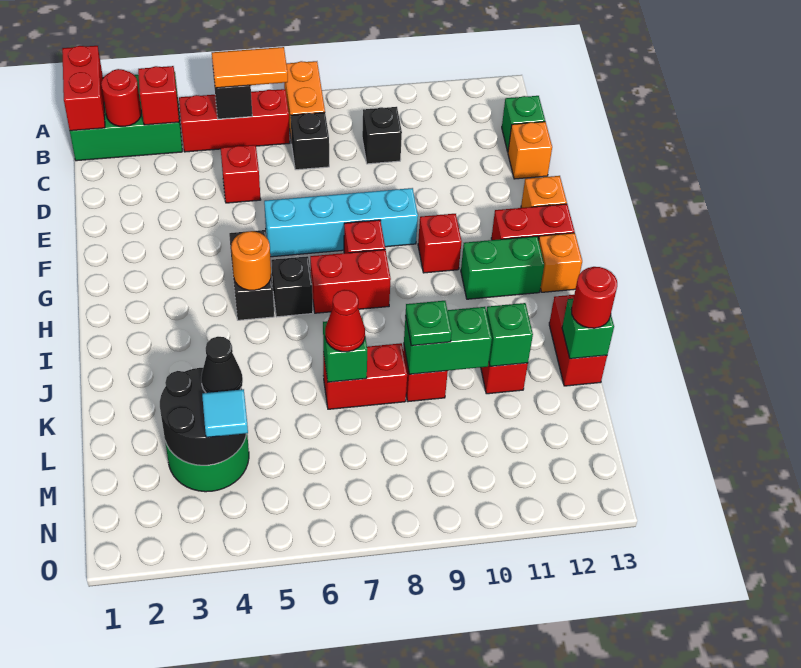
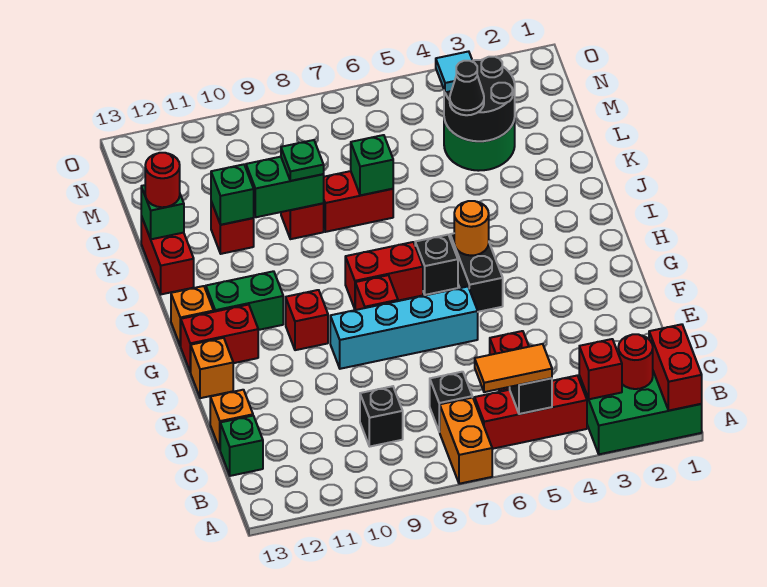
red 1x1 cone [325,290,365,352] -> none

